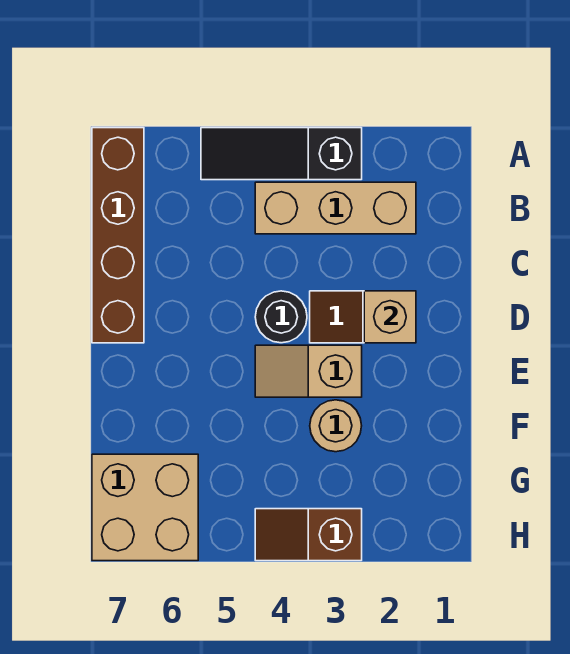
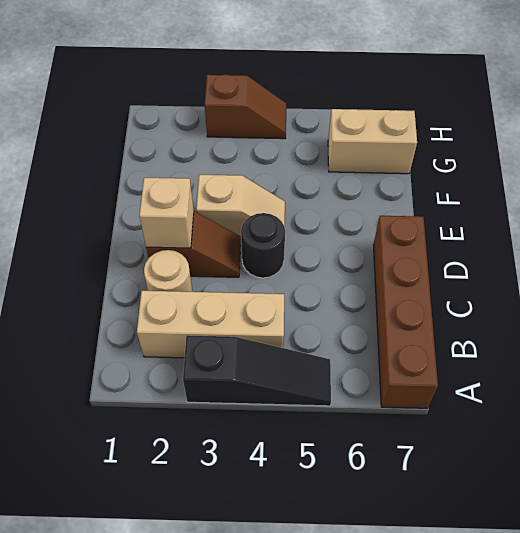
tan 1x1 round brick [310,400,362,452] -> tan 1x1 round brick moved to [144,250,192,292]
tan 2x2 brick [92,454,198,561] -> tan 1x2 brick [328,109,417,174]

